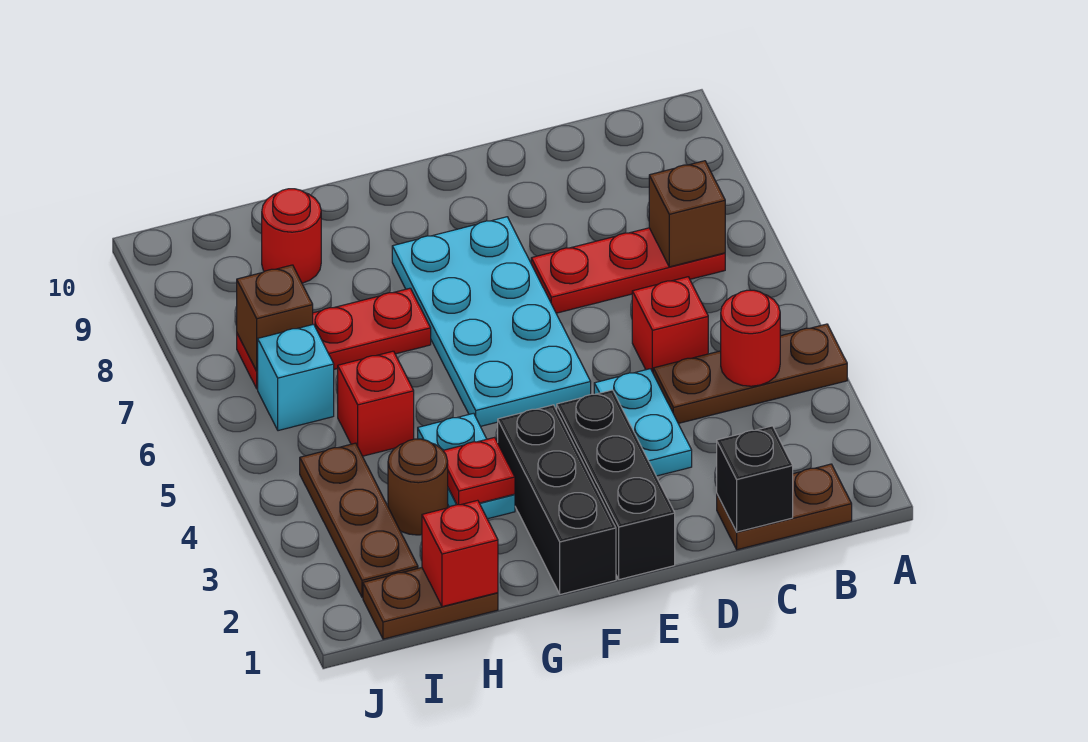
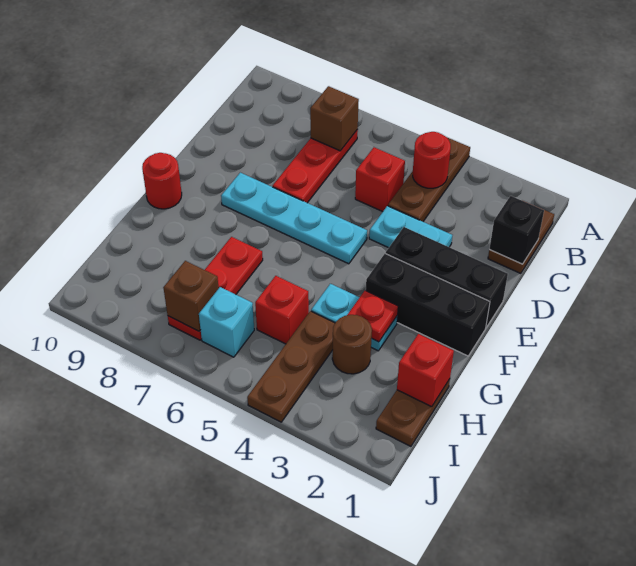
cyan 2x4 plate [392,217,591,426] -> cyan 1x4 plate [221,173,367,264]
red 1x1 round brick [262,189,321,283] -> red 1x1 round brick moved to [142,153,182,209]
brown 1x3 plate [300,443,418,597] -> brown 1x3 plate turned to [247,311,335,422]

